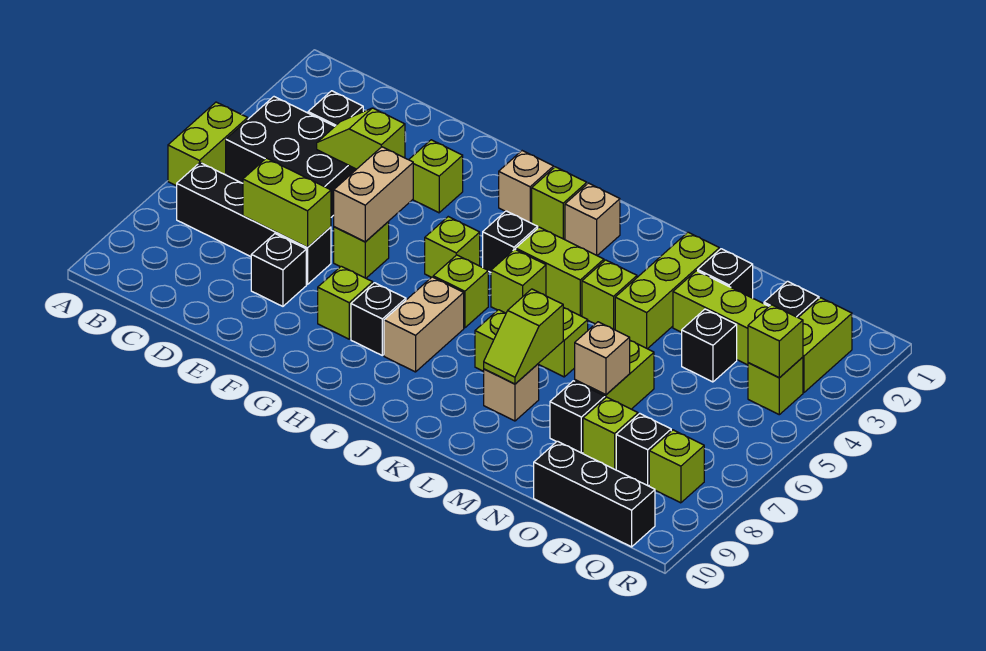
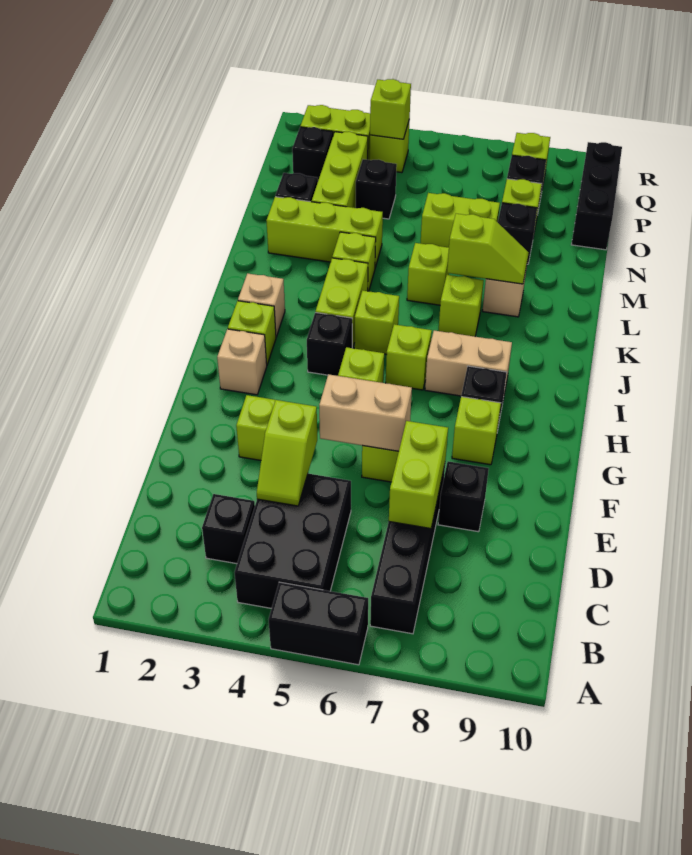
lime 1x2 brick [168,102,248,186] -> black 1x2 brick [269,582,368,665]
tan 1x1 brick [575,322,630,395] -> none

